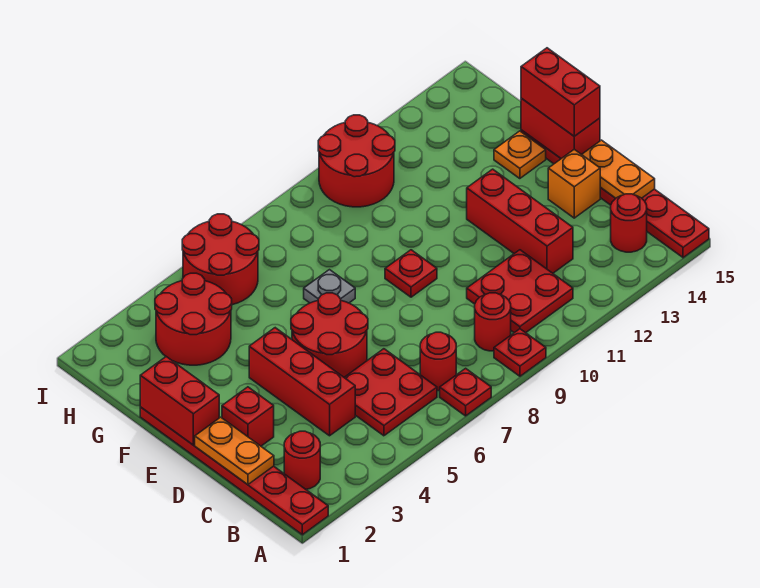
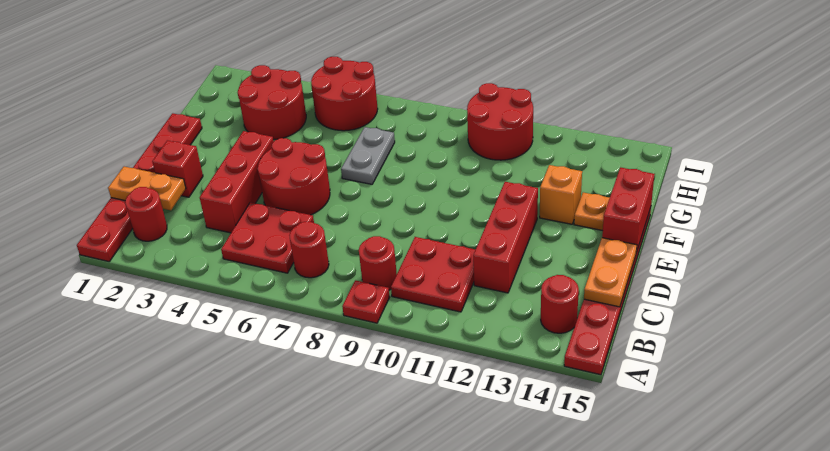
red 1x1 plate [440,368,491,416] -> none
orange 1x2 plate [195,417,274,485] -> orange 1x2 plate turned to [108,167,186,210]
orange 1x1 brick [548,149,601,218] -> orange 1x1 brick moved to [540,165,582,224]
red 1x2 brick [140,357,219,445] -> none
red 1x1 plate [385,250,437,297] -> none
red 1x2 brick [521,48,600,136] -> none
grey 1x1 plate [304,270,355,303] -> grey 1x2 plate [341,127,395,184]

